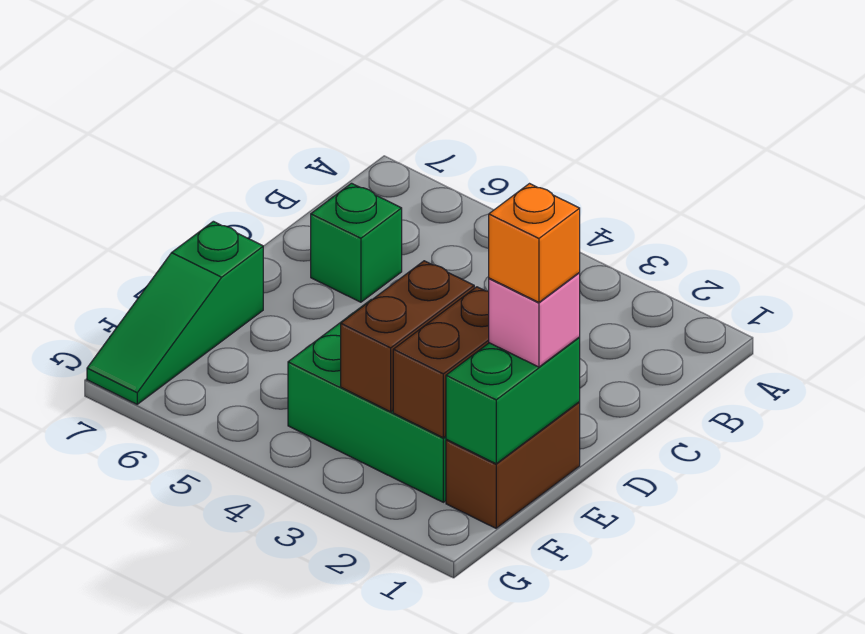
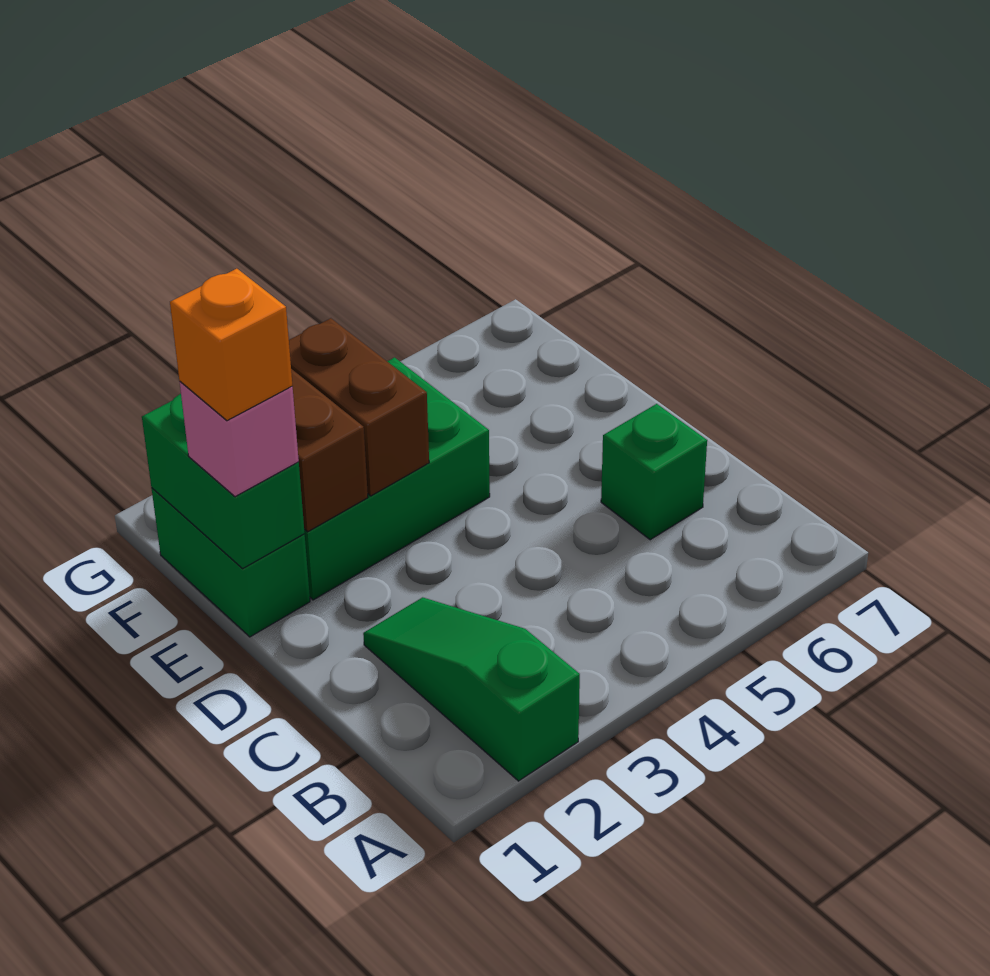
brown 1x2 brick [446,402,580,528] -> green 1x2 brick [151,488,310,637]
green 1x3 slope [87,221,263,404] -> green 1x3 slope moved to [363,597,580,781]

